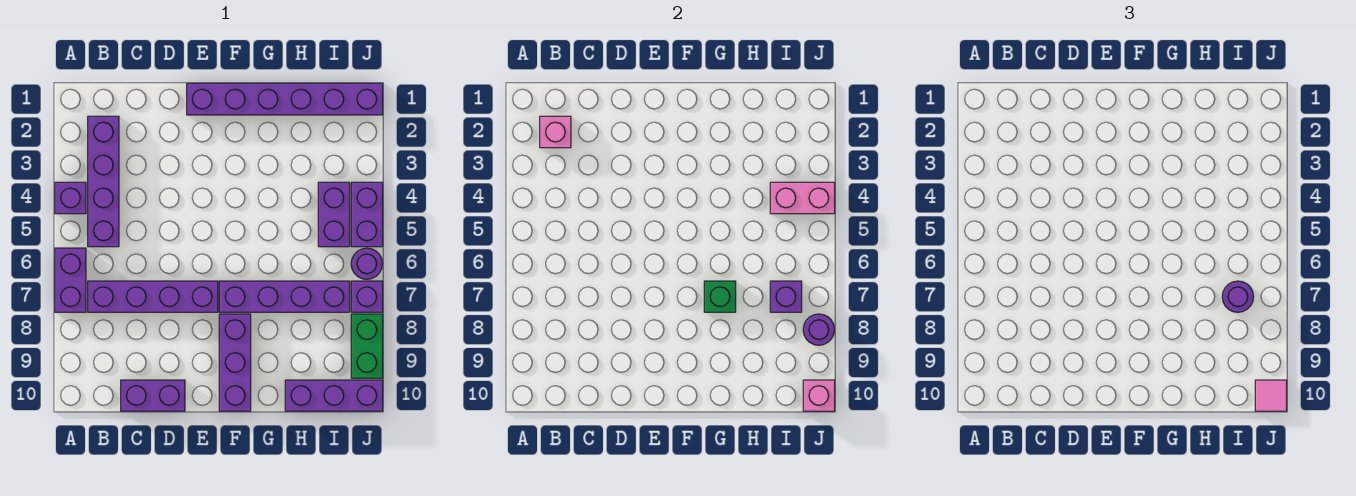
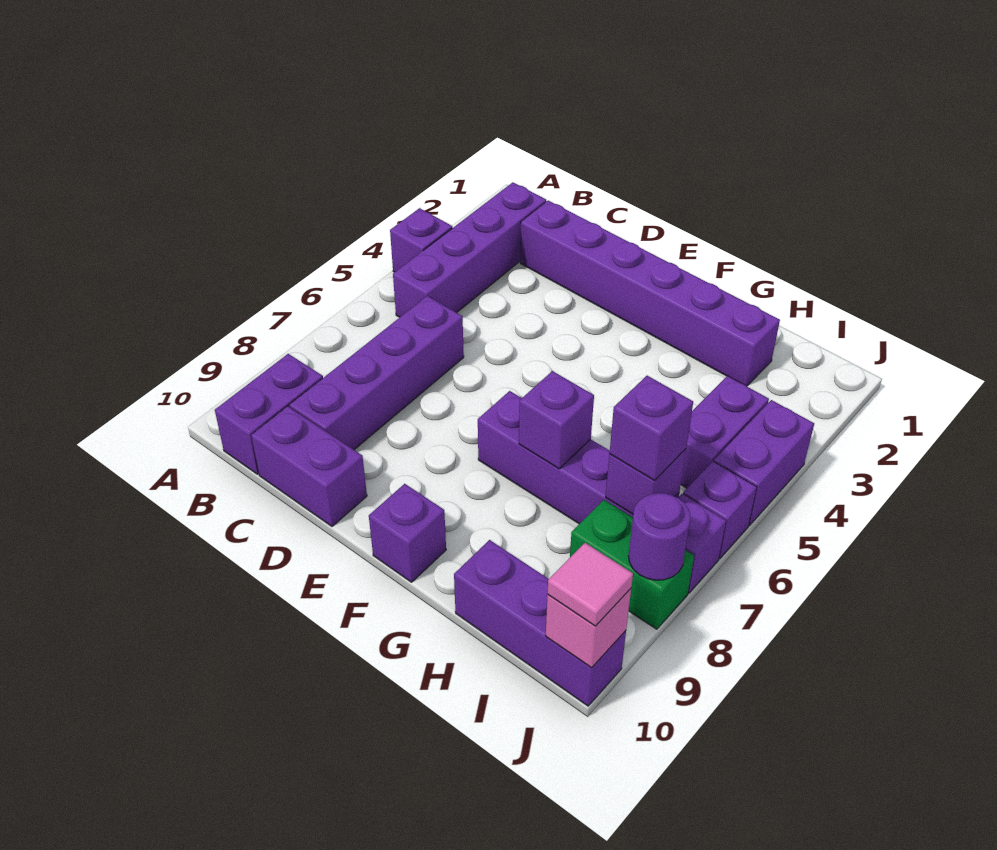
purple 1x2 brick [55,248,86,312] -> purple 1x2 brick moved to [215,354,323,474]
pink 1x1 brick [540,116,571,148] -> none
purple 1x4 brick [88,281,218,312] -> purple 1x4 brick turned to [290,296,464,450]
purple 1x6 brick [187,83,383,115] -> purple 1x6 brick moved to [520,201,780,386]
purple 1x3 brick [219,314,251,411] -> purple 1x1 brick [369,484,446,582]
green 1x1 brick [704,281,736,312] -> purple 1x1 brick [519,371,594,469]
pink 1x2 brick [770,182,835,214] -> none
purple 1x1 round brick [1222,281,1254,312] -> purple 1x1 brick [610,376,693,480]
purple 1x1 round brick [351,248,382,279] -> purple 1x1 brick [683,461,757,559]
green 1x2 brick [351,314,383,378] -> green 1x2 brick turned to [570,500,694,629]

